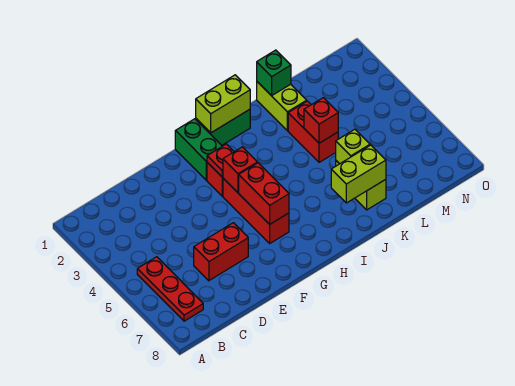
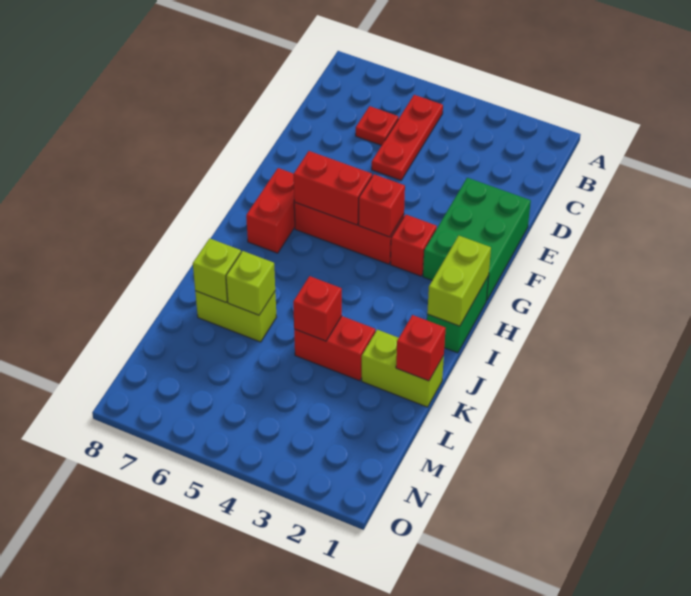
red 1x3 plate [137,257,203,321] -> red 1x3 plate turned to [372,95,443,180]
red 1x2 brick [194,223,248,281] -> red 1x2 brick moved to [246,168,295,253]
green 1x2 brick [175,119,222,180] -> green 2x3 brick [423,178,531,301]
red 1x1 plate [207,144,234,177] -> red 1x1 plate moved to [356,106,398,145]
lime 1x2 brick [331,145,386,203] -> lime 1x1 brick [193,238,241,302]
green 1x1 brick [257,50,291,96] -> red 1x1 brick [396,315,446,381]

